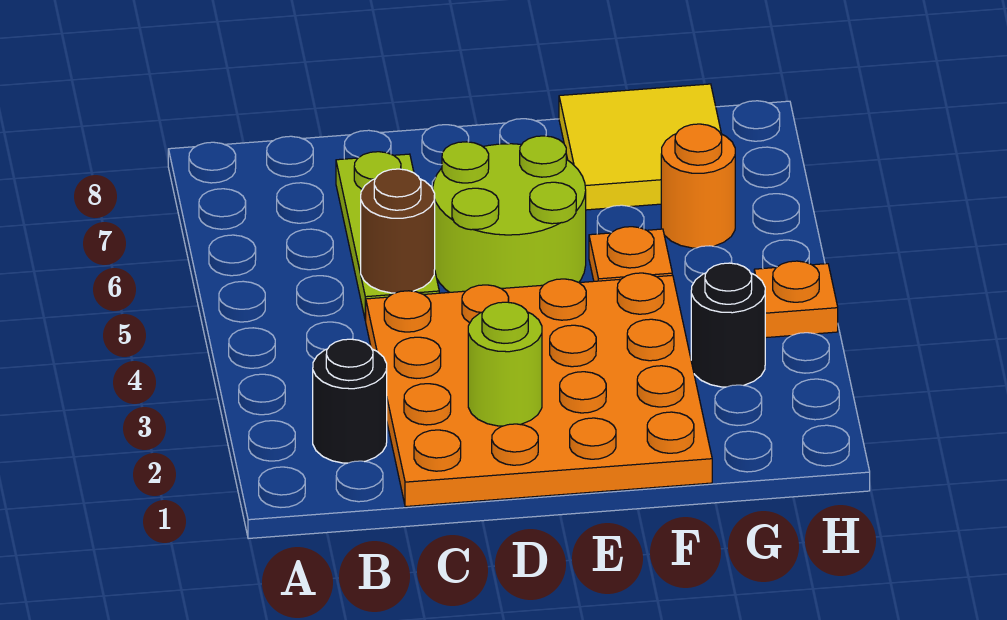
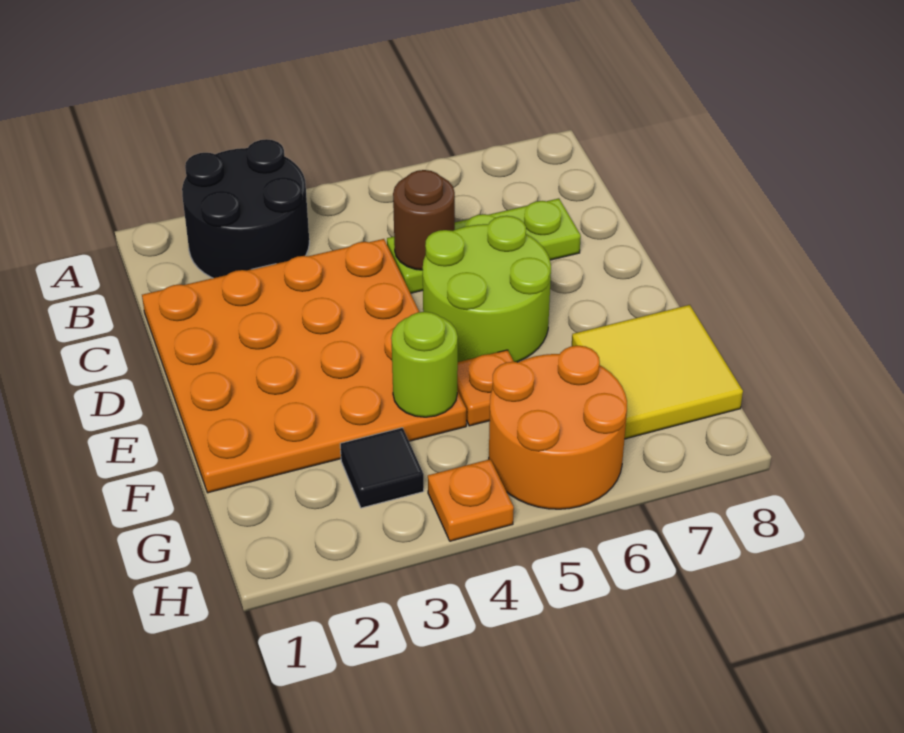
black 1x1 round brick [313,339,387,463] -> black 2x2 round brick [182,139,309,278]
lime 1x1 round brick [468,302,542,426] -> lime 1x1 round brick moved to [391,312,458,417]
black 1x1 round brick [691,263,765,387] -> black 1x1 tile [340,428,424,508]
orange 1x1 round brick [661,124,735,248] -> orange 2x2 round brick [489,346,627,509]

